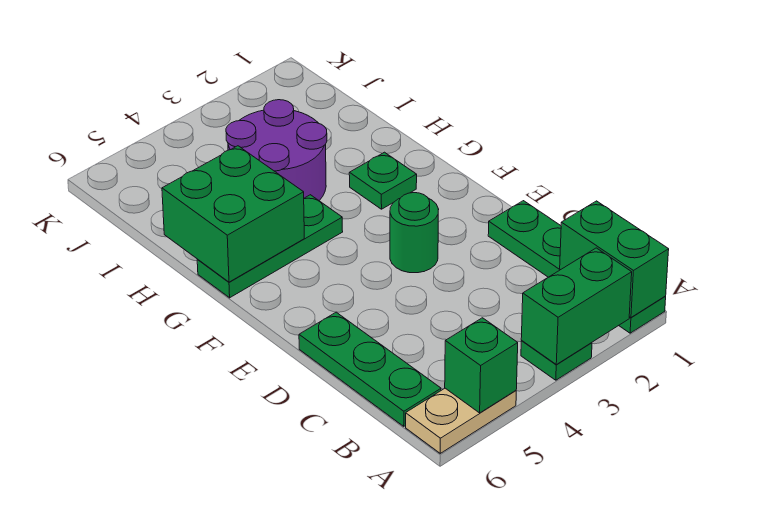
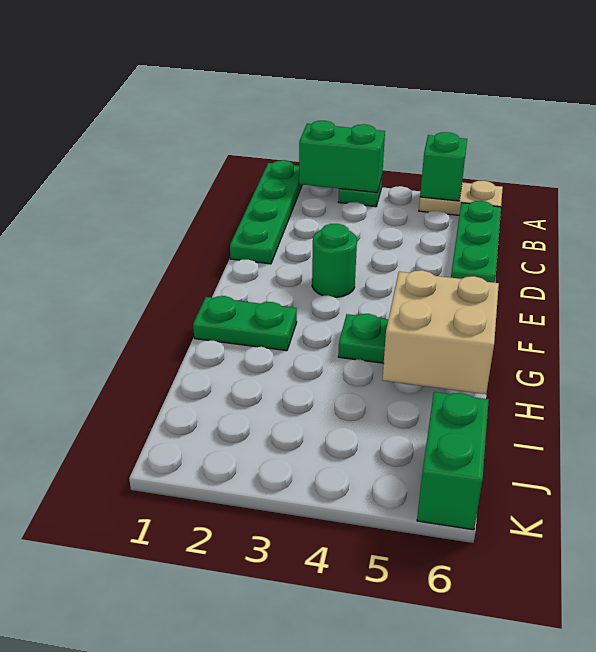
green 1x2 brick [560,201,669,317] -> green 1x2 brick moved to [417,392,489,530]
green 1x1 plate [349,152,417,209] -> green 1x2 plate [193,296,297,351]
green 2x2 brick [162,146,304,282] -> tan 2x2 brick [382,270,499,394]
purple 2x2 round brick [226,100,327,201] -> none

